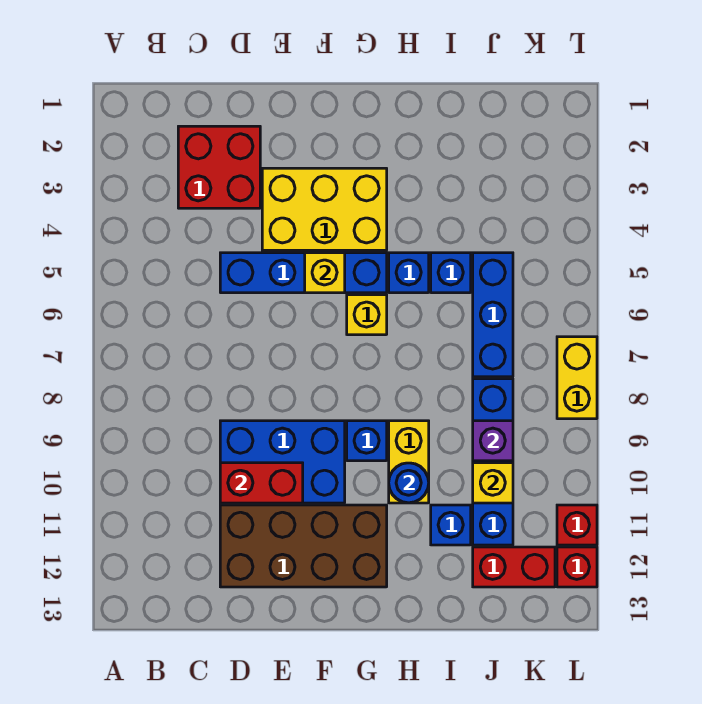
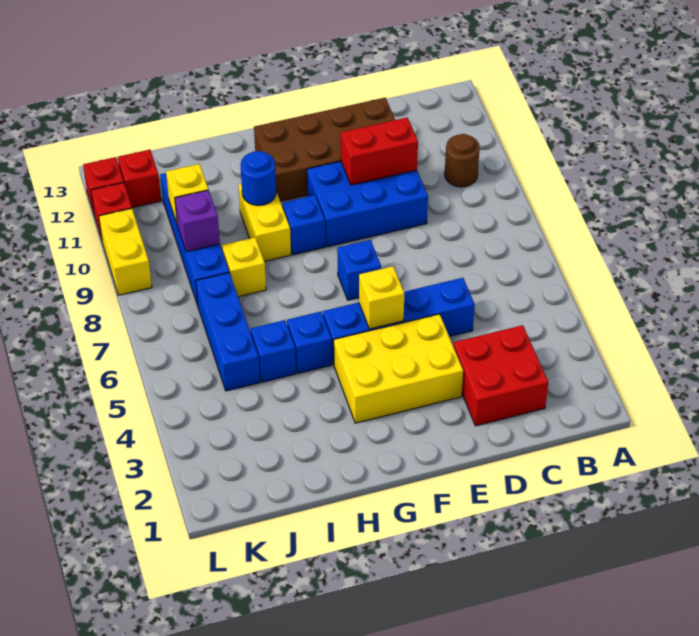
none -> brown 1x1 round brick [445,134,480,187]
yellow 1x1 brick [347,295,387,335] -> yellow 1x1 brick moved to [222,237,266,297]
blue 1x1 brick [431,505,471,545] -> blue 1x1 brick moved to [337,240,381,300]
red 1x2 brick [473,547,555,587] -> red 1x1 brick [118,150,161,208]
yellow 1x2 brick [557,337,597,419] -> yellow 1x2 brick moved to [99,209,152,295]

